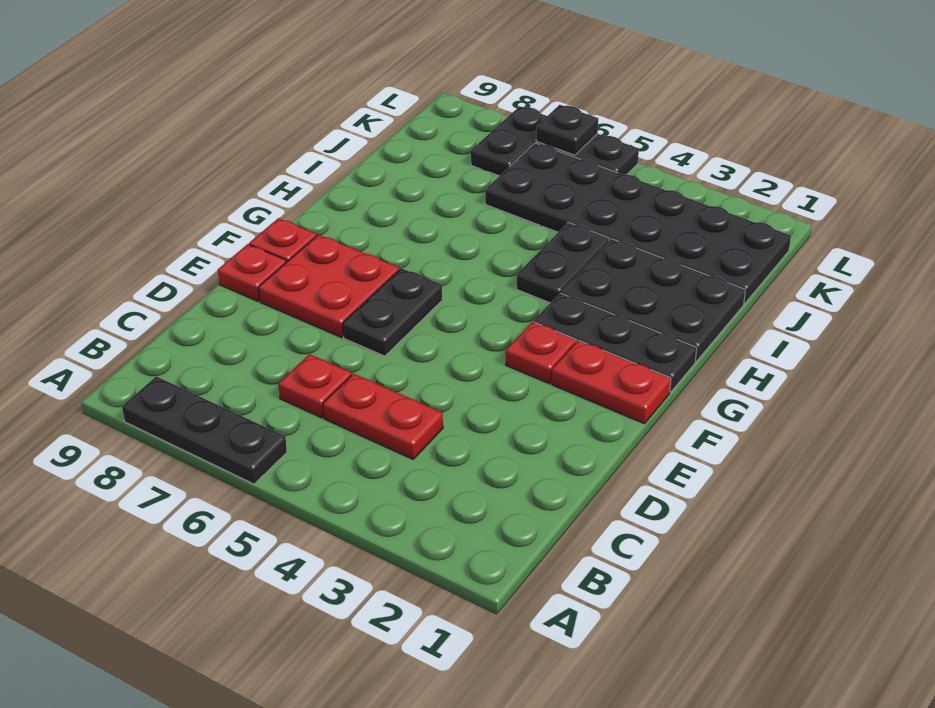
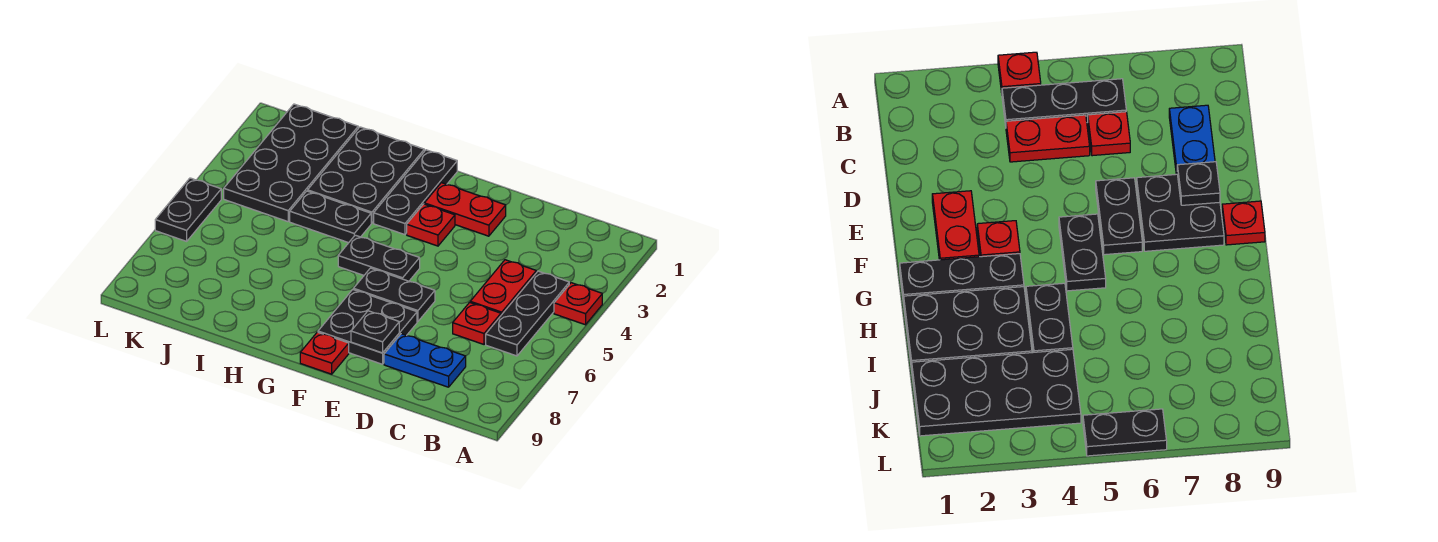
black 1x3 plate [122,376,287,484] -> black 1x3 plate moved to [486,271,569,356]
none -> blue 1x2 plate [384,334,466,387]
red 2x2 plate [258,235,399,337] -> black 2x2 plate [318,290,417,364]
red 1x1 plate [218,244,286,301] -> red 1x1 plate moved to [554,283,602,325]
red 1x2 plate [552,340,671,424] -> red 1x2 plate turned to [424,183,506,236]
black 2x6 plate [485,143,791,304] -> black 2x4 plate [224,104,358,222]
black 1x2 plate [471,106,547,176] -> black 1x2 plate moved to [338,235,420,281]
black 1x1 plate [536,105,598,155] -> black 1x1 plate moved to [351,311,399,353]

